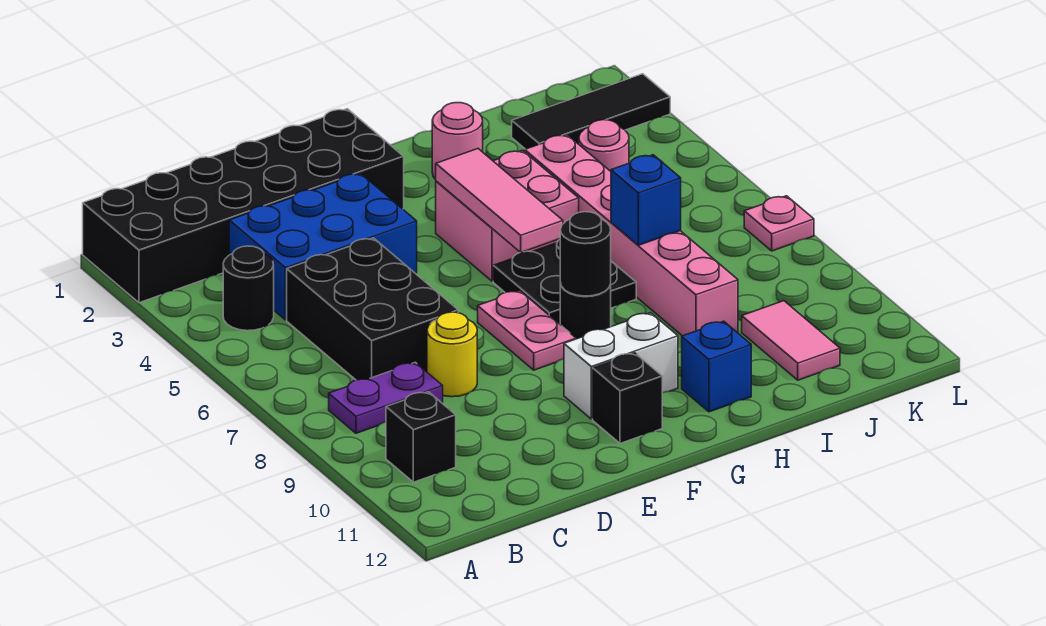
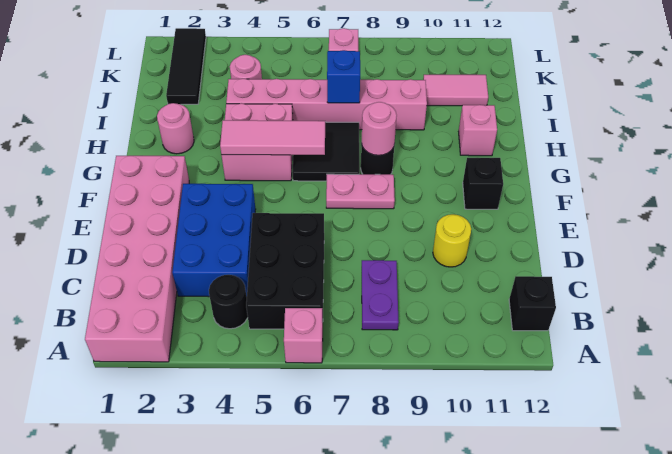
black 2x6 brick [83,109,404,303] -> pink 2x6 brick [85,156,189,362]
none -> pink 1x1 brick [284,308,323,363]
black 1x1 brick [386,392,456,482] -> black 1x1 brick moved to [509,276,556,331]
black 2x3 brick [287,238,458,380] -> black 2x3 brick turned to [246,213,324,329]
yellow 1x1 round brick [427,312,477,397] -> yellow 1x1 round brick moved to [433,214,471,267]
white 1x2 brick [564,313,678,419] -> none
black 2x2 plate [493,240,636,324] -> black 2x2 tile [292,122,359,181]
black 1x1 round brick [560,212,611,296] -> pink 1x1 round brick [362,102,397,155]
blue 1x1 brick [682,321,751,412] -> pink 1x1 brick [459,105,497,156]

